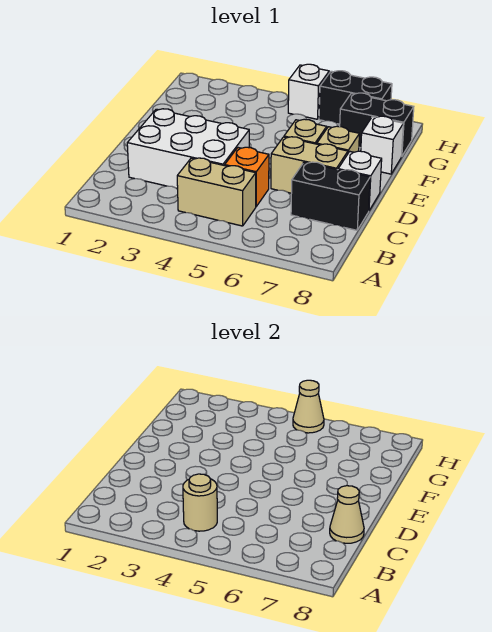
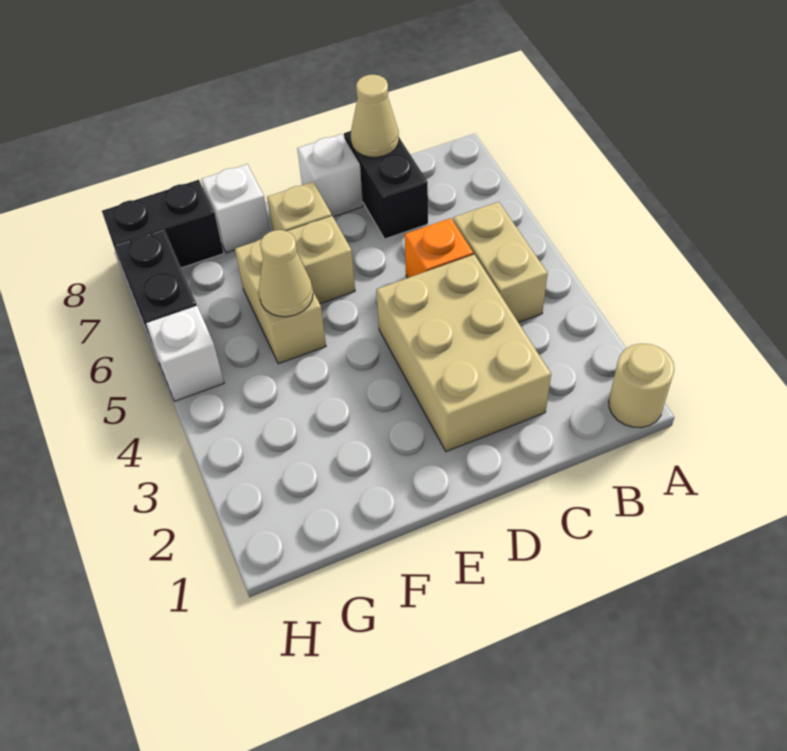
tan 1x1 round brick [183,474,217,531] -> tan 1x1 round brick moved to [609,344,674,428]
white 2x3 brick [127,109,249,189] -> tan 2x3 brick [376,255,551,452]
tan 1x2 brick [271,137,348,193] -> tan 1x2 brick moved to [235,239,326,364]
black 1x2 brick [340,93,414,157] -> black 1x2 brick turned to [102,180,224,277]
tan 1x1 cone [293,380,324,433] -> tan 1x1 cone moved to [259,230,313,317]

